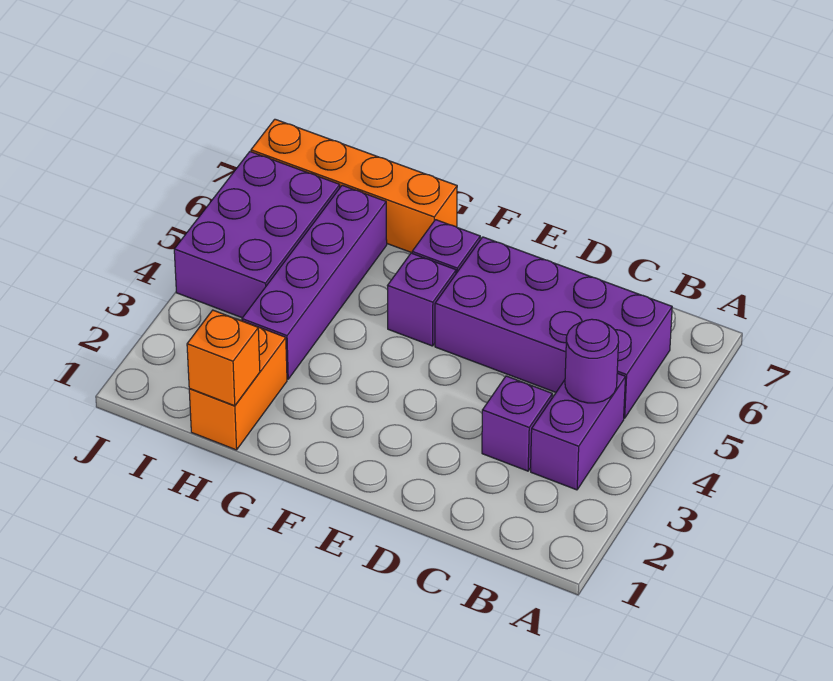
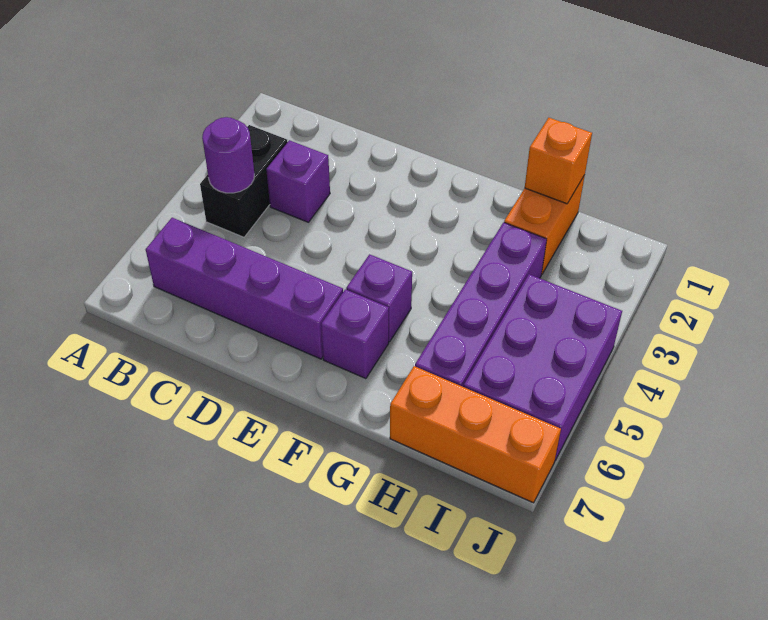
purple 1x2 brick [531,373,625,490] -> black 1x2 brick [200,125,287,237]
purple 2x4 brick [435,237,672,418] -> purple 1x4 brick [146,218,343,359]
orange 1x4 brick [251,119,457,253] -> orange 1x3 brick [390,366,561,503]

